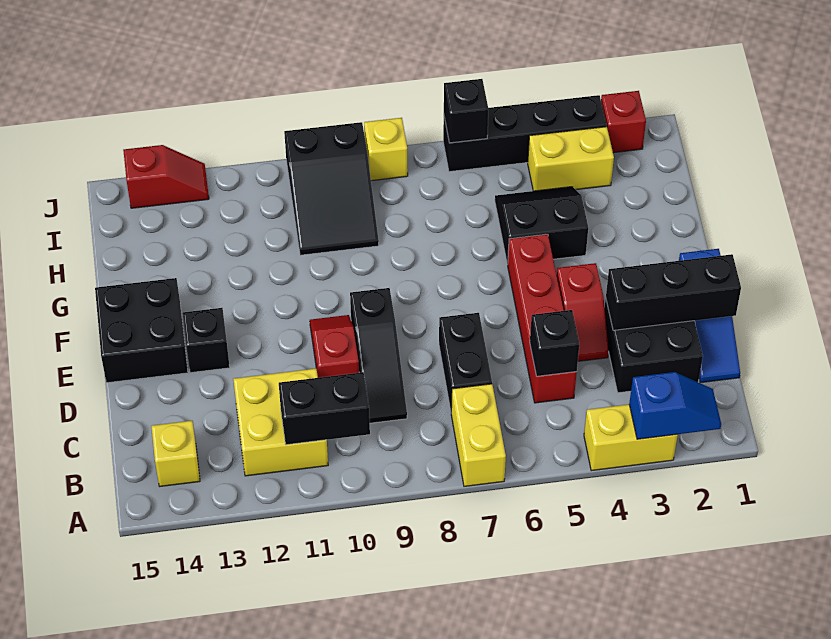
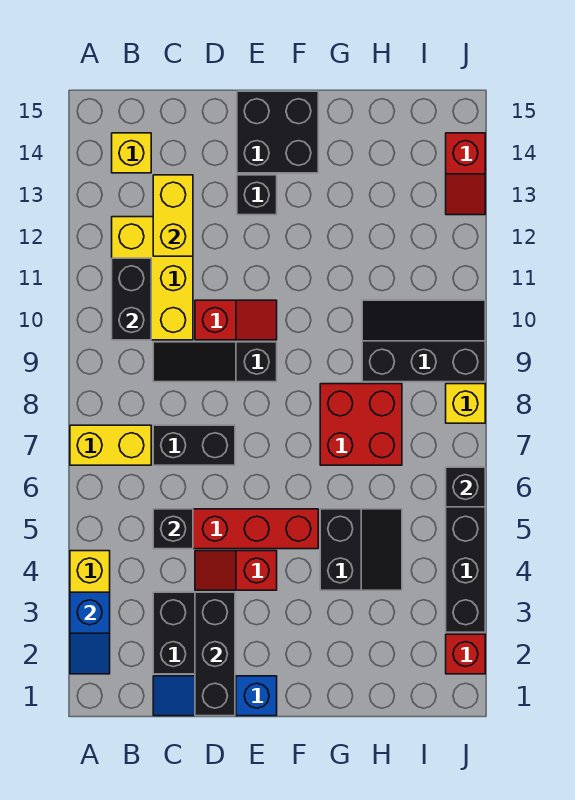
yellow 2x2 brick [233,369,328,476] -> yellow 2x3 brick [112,217,193,340]
none -> red 2x2 brick [320,384,402,465]
black 2x3 slope [284,122,379,255] -> black 2x3 slope turned to [362,300,485,382]
yellow 1x2 brick [528,127,614,191] -> yellow 1x2 brick moved to [153,175,193,256]

